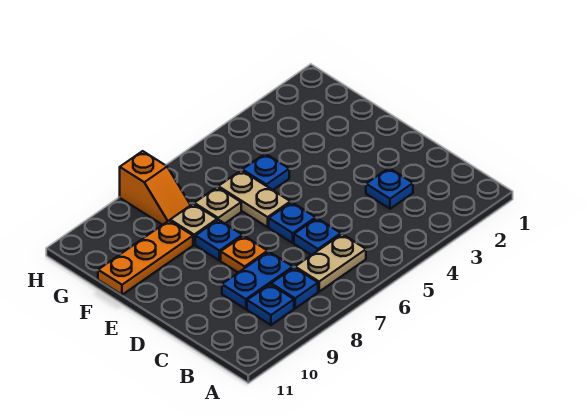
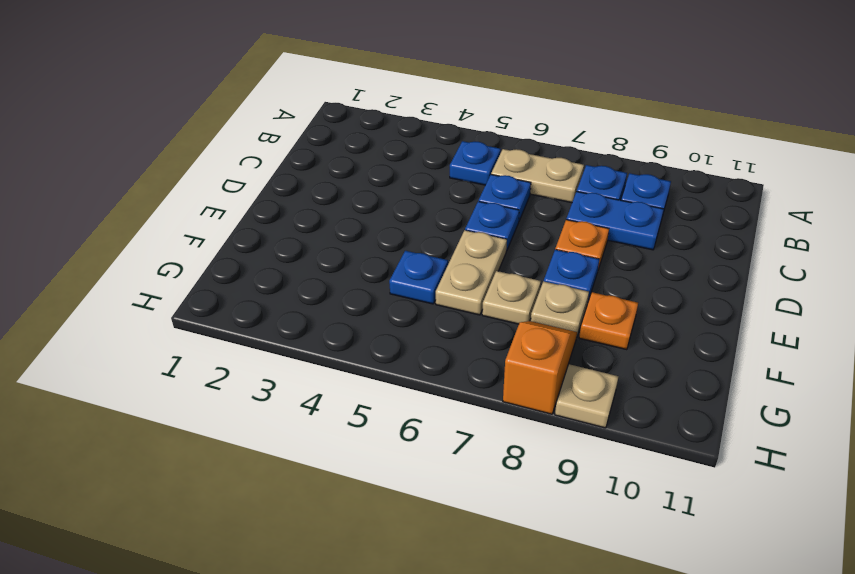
blue 1x1 plate [366,168,413,209] -> blue 1x1 plate moved to [450,141,501,185]
orange 1x3 plate [98,221,193,295] -> orange 1x1 plate [579,292,638,350]
none -> tan 1x1 plate [555,364,619,428]

